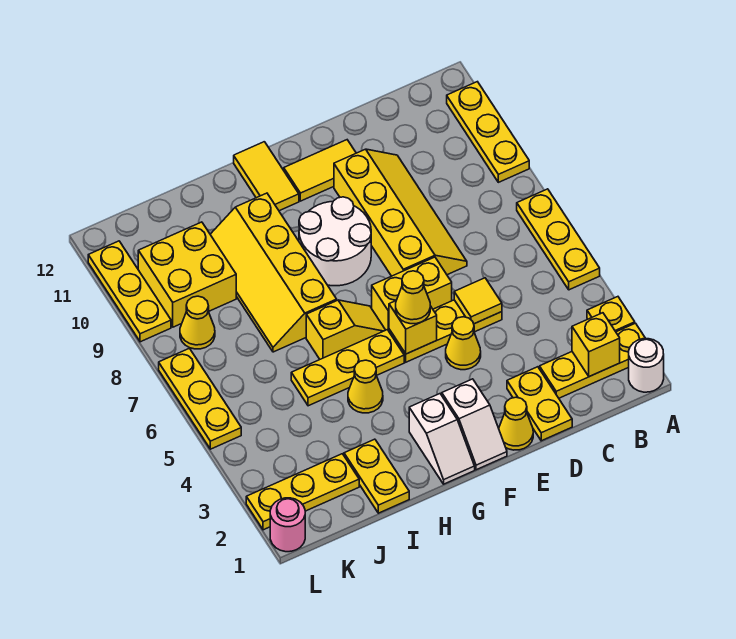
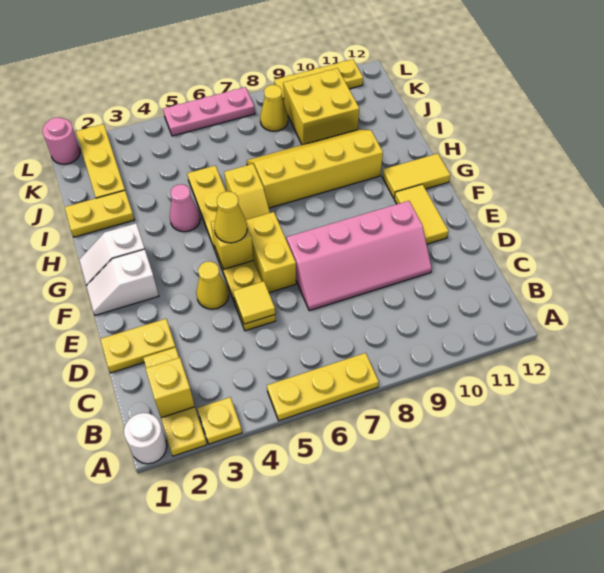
yellow 1x3 plate [447,82,529,182] -> none
yellow 2x4 slope [334,149,467,276] -> pink 2x4 slope [287,201,432,311]
yellow 1x1 cone [499,397,533,450] -> none
white 2x2 round brick [299,197,371,286] -> none
yellow 1x1 cone [348,360,383,413] -> pink 1x1 cone [170,184,200,232]
yellow 1x3 plate [159,348,241,449] -> pink 1x3 plate [163,87,255,136]

